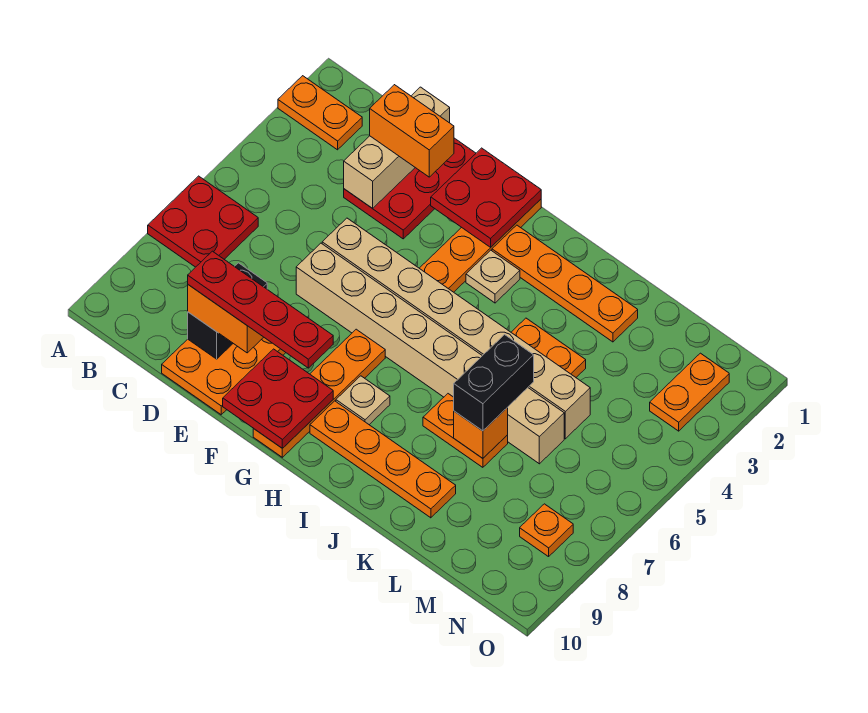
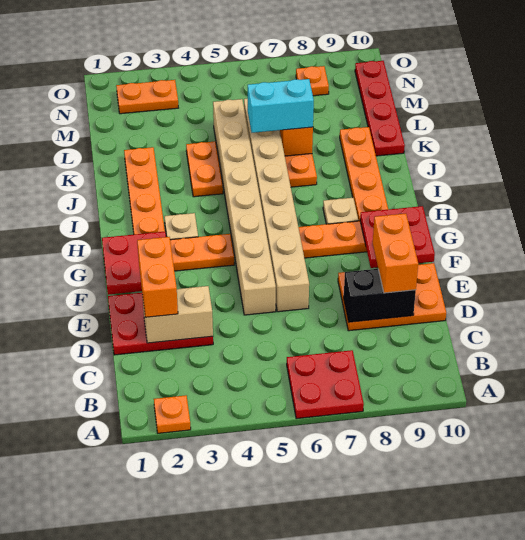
orange 1x2 plate [278,76,362,150] -> orange 1x1 plate [154,395,191,433]
tan 1x3 brick [344,87,450,208] -> tan 1x2 brick [142,286,213,343]
red 1x4 plate [188,251,333,368] -> red 1x4 plate moved to [355,61,405,156]
black 1x2 brick [454,335,534,431] -> cyan 1x2 brick [248,79,314,133]

